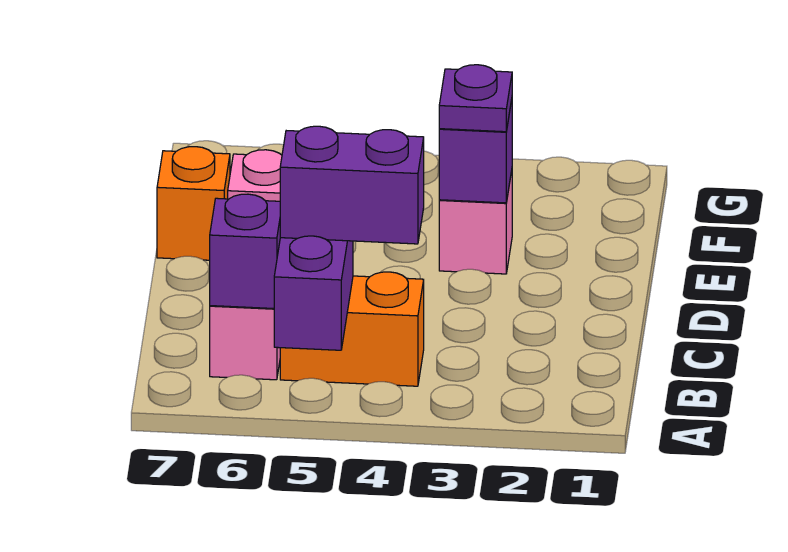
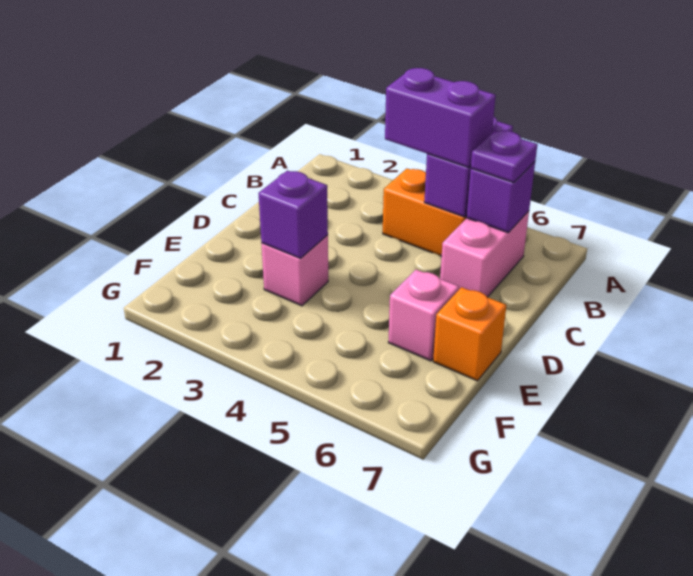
purple 1x1 plate [439,65,512,132] -> purple 1x1 plate moved to [471,131,537,183]

